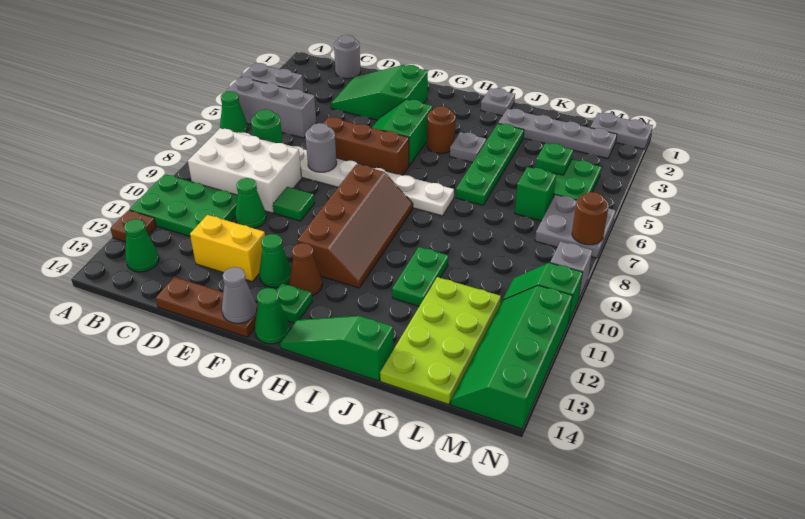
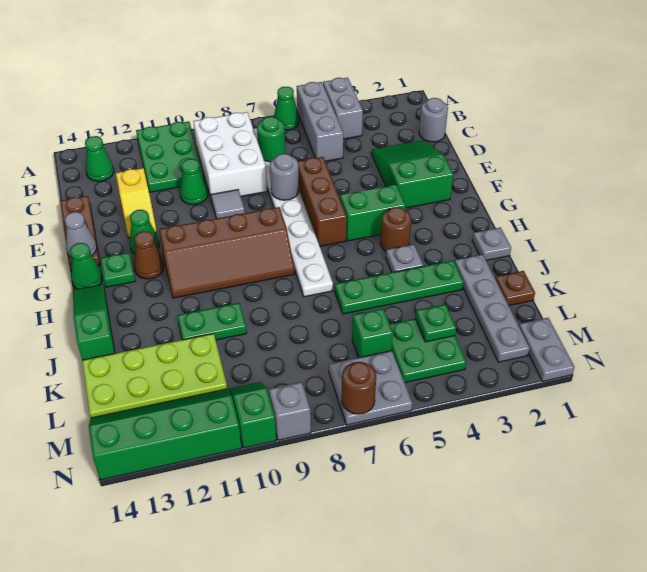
brown 1x1 plate [110,210,156,242] -> brown 1x1 plate moved to [495,271,535,306]
yellow 1x2 brick [190,215,265,281] -> yellow 1x2 slope [116,168,157,238]
green 1x1 tile [273,187,315,221] -> grey 1x1 tile [211,190,245,218]

